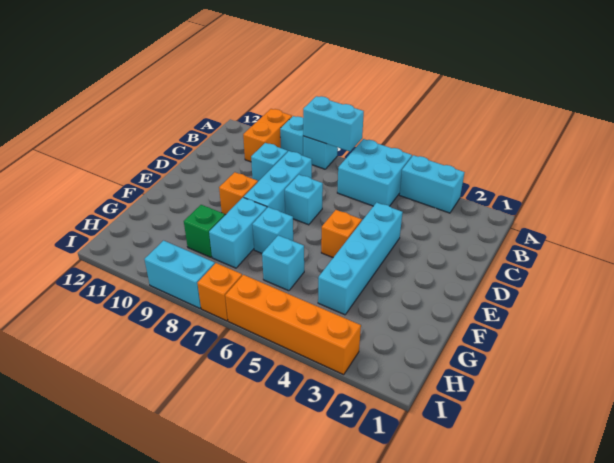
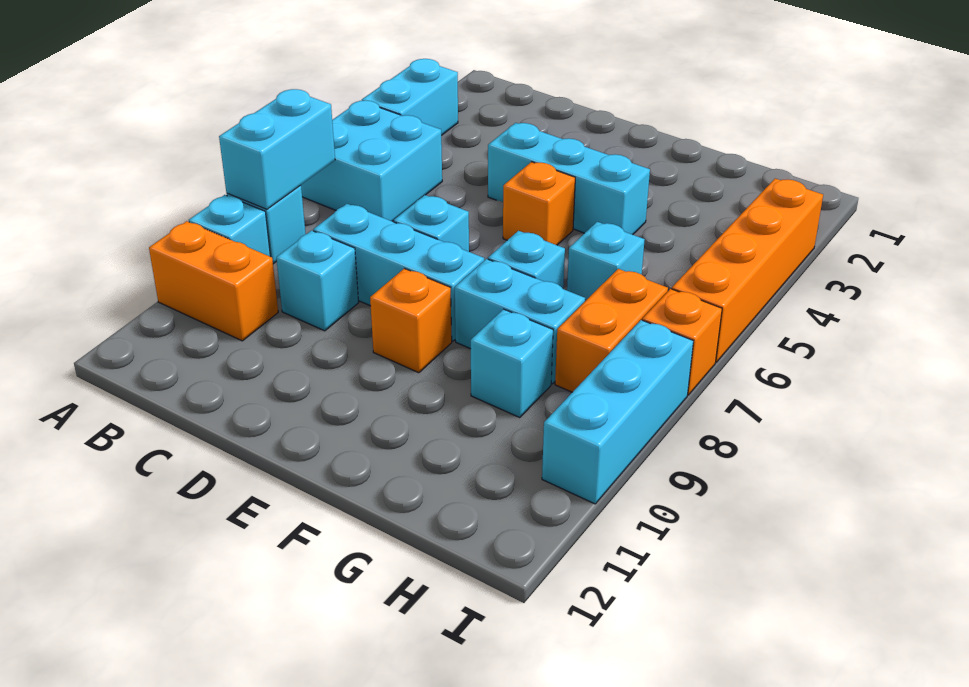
cyan 1x4 brick [318,202,403,315] -> cyan 1x3 brick [488,123,650,235]
green 1x1 brick [184,205,225,257] -> cyan 1x1 brick [471,309,553,418]
none -> orange 1x2 brick [555,269,668,392]
cyan 1x2 brick [144,241,215,308] -> cyan 1x3 brick [542,320,693,504]

